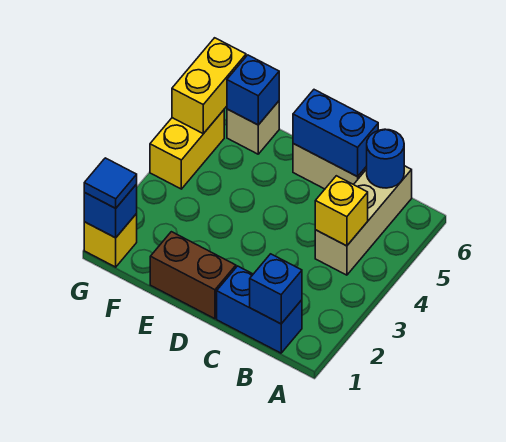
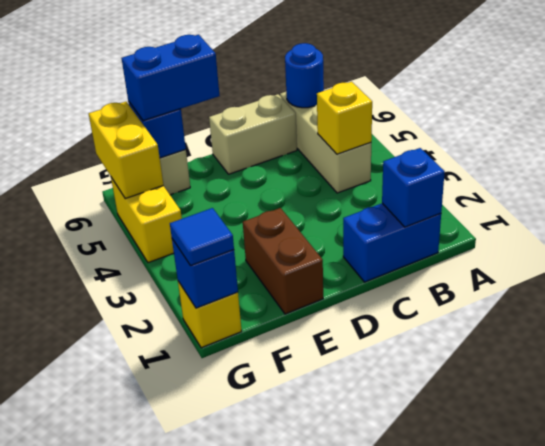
blue 1x2 brick [293,90,378,177] -> blue 1x2 brick moved to [121,35,220,121]
brown 1x2 brick [150,232,236,319] -> brown 1x2 brick turned to [243,208,323,314]

